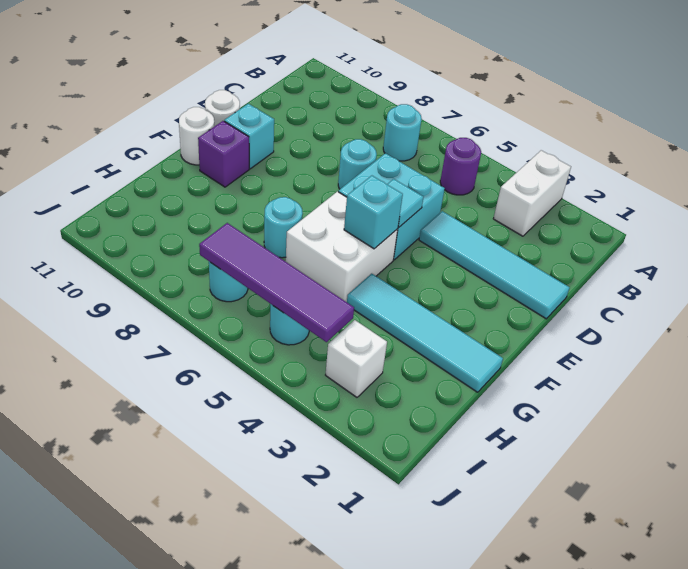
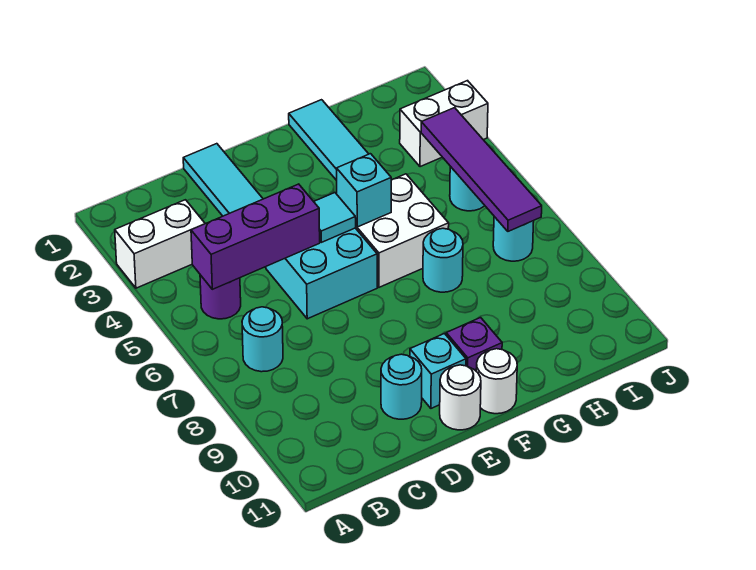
none -> purple 1x3 brick [191,184,320,289]
cyan 1x1 round brick [338,139,377,189] -> cyan 1x1 round brick moved to [381,354,422,419]
white 1x1 brick [326,320,387,397] -> white 1x2 brick [400,81,488,167]

